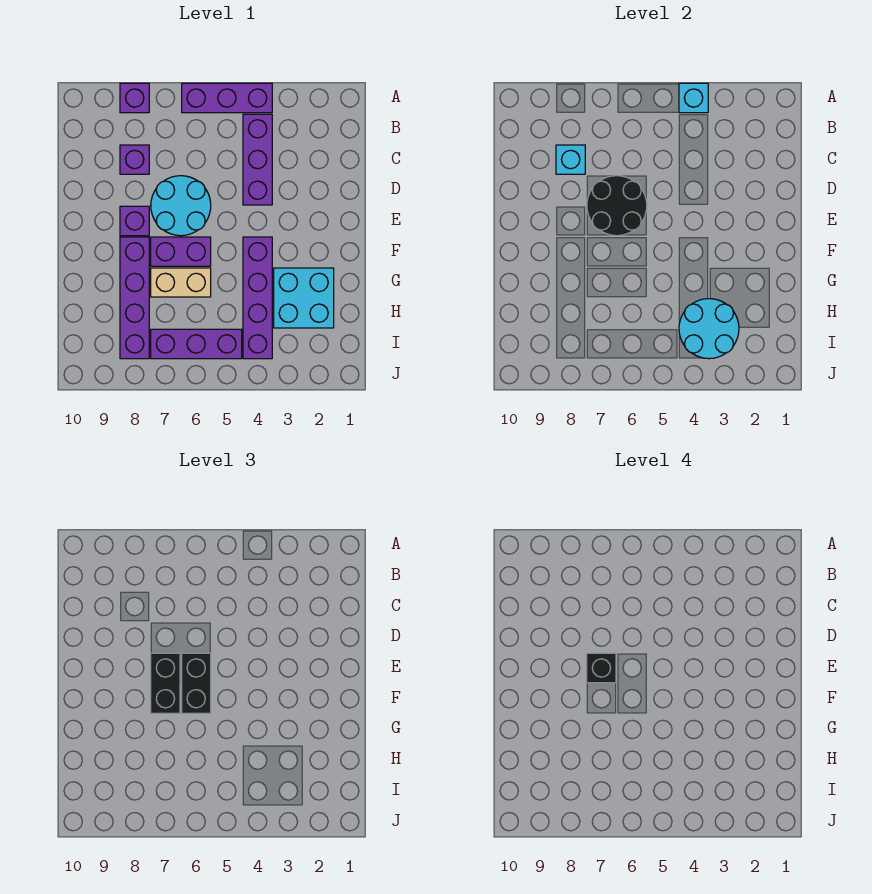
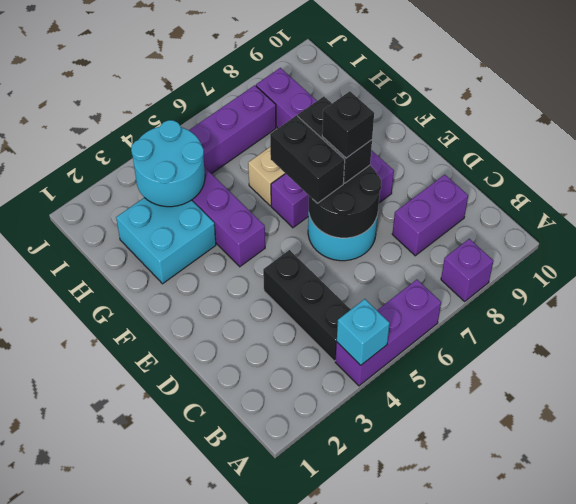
purple 1x3 brick [243,114,272,205] -> black 1x3 brick [263,250,351,361]
purple 1x1 brick [120,145,149,174] -> purple 1x2 brick [392,175,468,256]
cyan 1x1 brick [556,145,585,174] -> none

